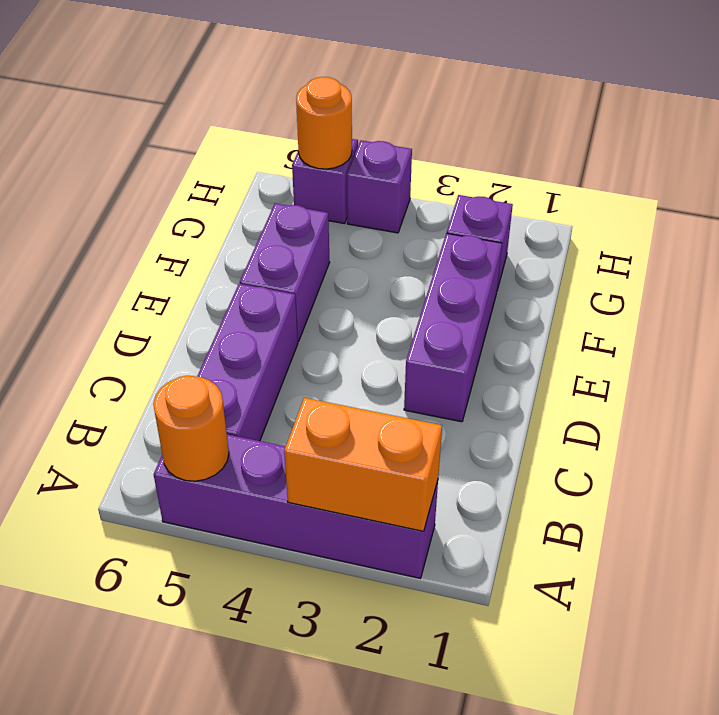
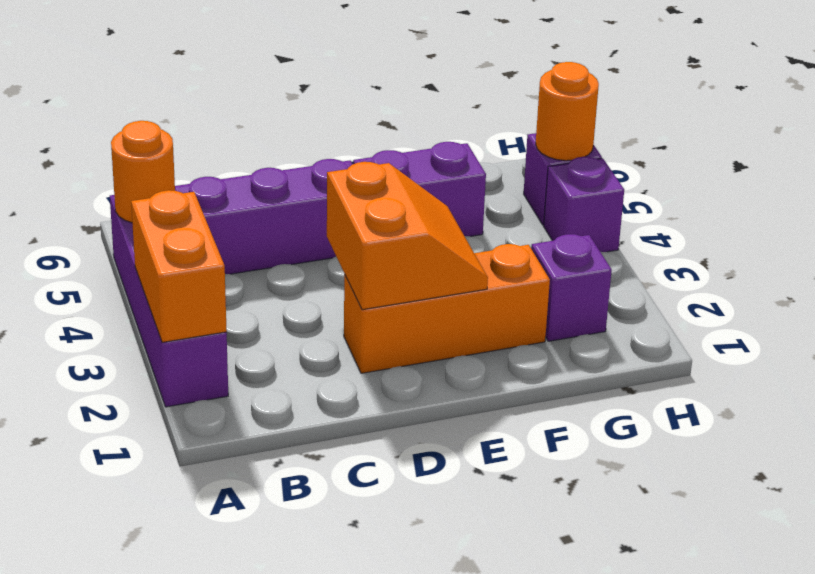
purple 1x3 brick [404,233,502,422] -> orange 1x3 brick [344,244,550,373]
none -> orange 2x2 slope [327,162,488,310]

